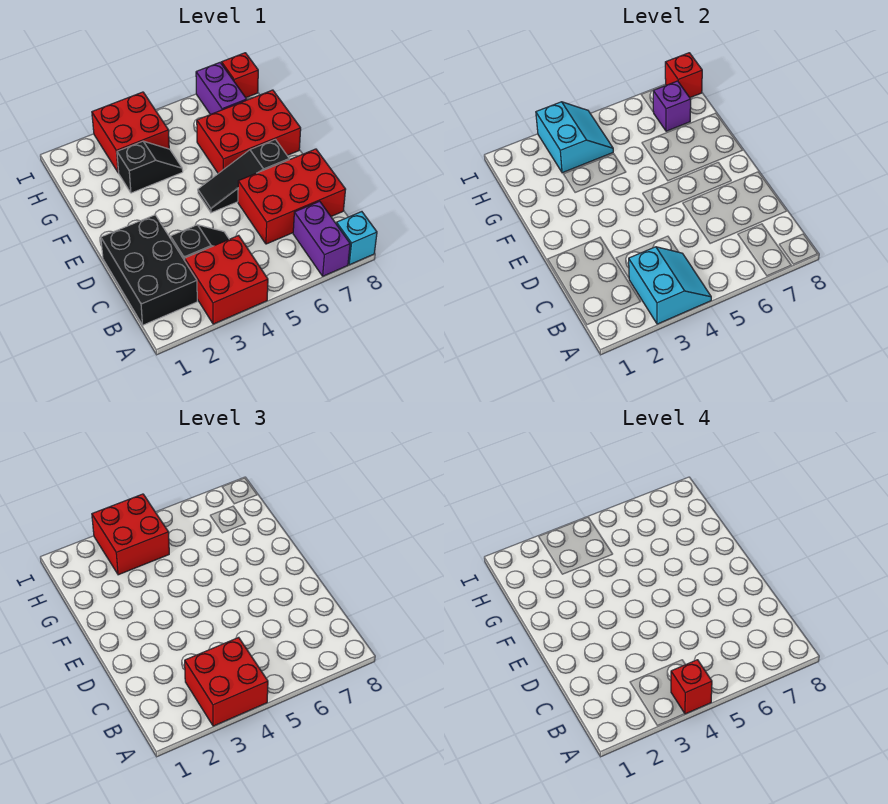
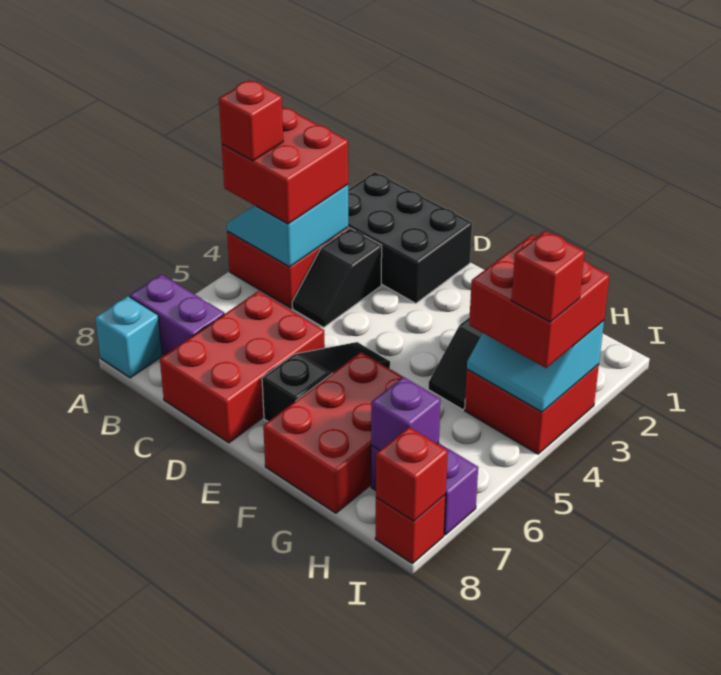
cyan 2x2 slope [629,247,711,324] -> cyan 2x2 slope turned to [227,185,349,267]
none -> red 1x1 brick [511,231,585,322]

